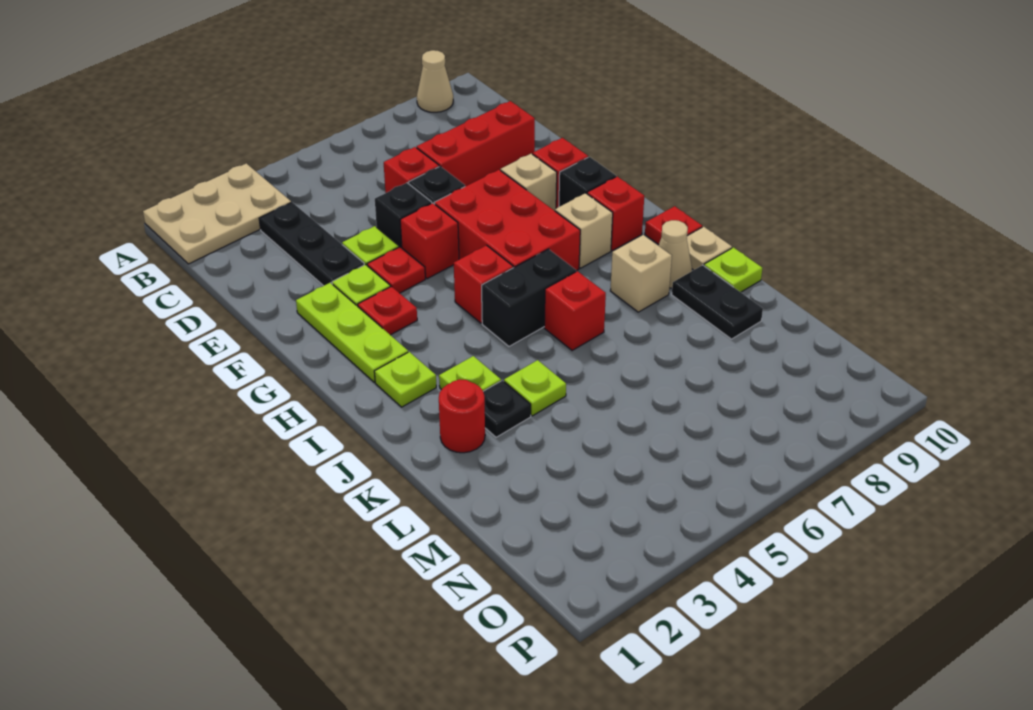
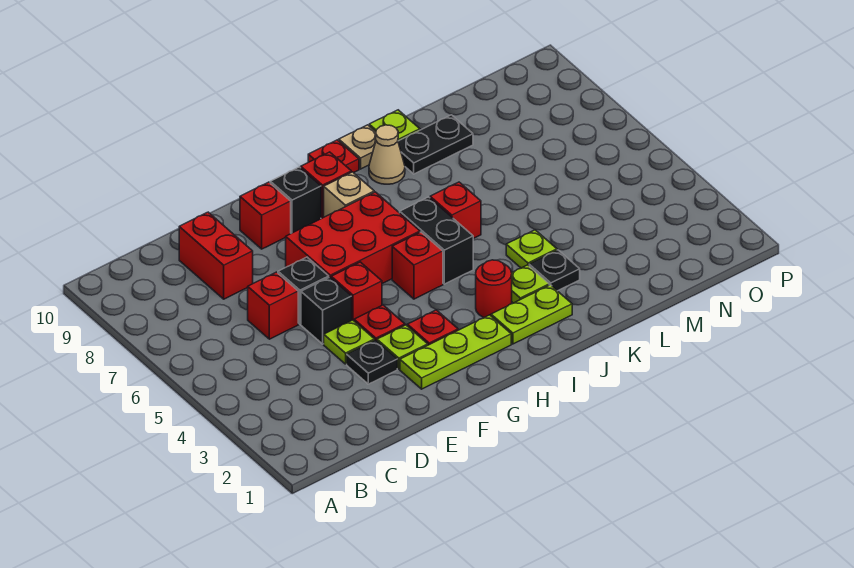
tan 2x3 plate [143,163,291,264] -> none
tan 1x1 cone [417,50,453,112] -> none
black 1x3 plate [259,202,364,286] -> black 1x1 plate [347,340,397,384]
red 1x3 brick [417,101,535,186] -> red 1x2 brick [179,212,253,299]
tan 1x1 brick [501,154,557,211] -> none
lime 1x1 plate [374,352,436,407] -> lime 1x2 plate [491,285,572,344]
tan 1x1 brick [610,235,672,312] -> none
red 1x1 round brick [439,379,485,453] -> red 1x1 round brick moved to [476,260,512,317]

